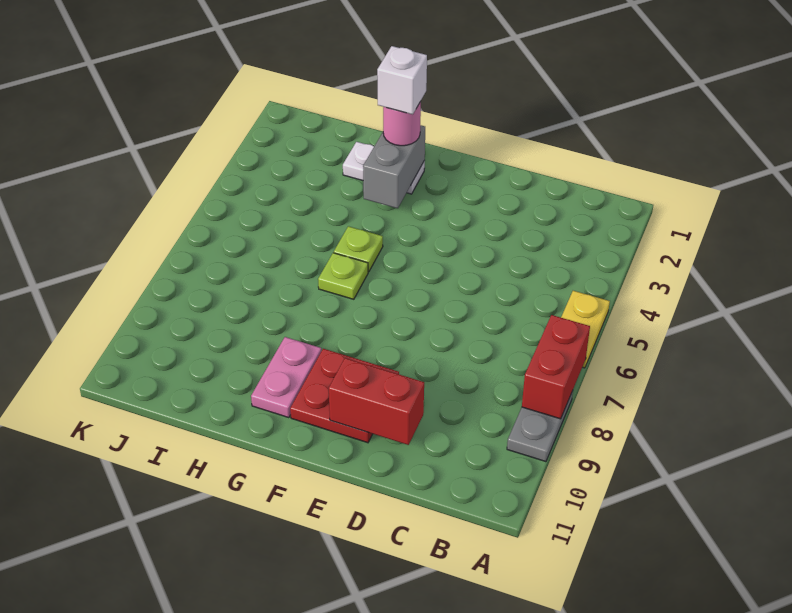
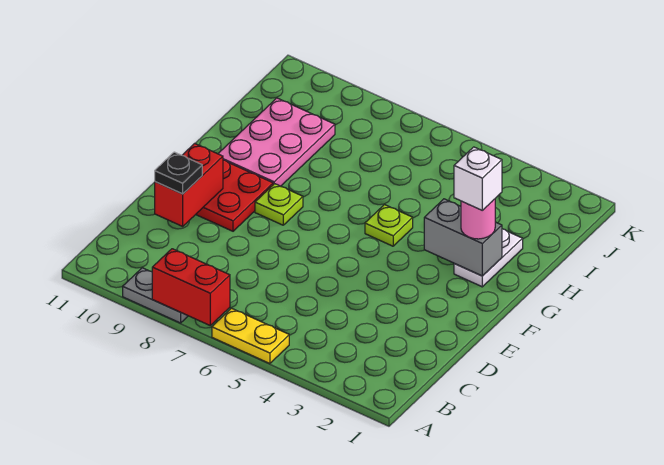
none -> black 1x1 plate [155,152,202,194]
lime 1x1 plate [318,253,368,299] -> lime 1x1 plate moved to [255,184,303,225]
pink 1x2 plate [251,337,321,418] -> pink 2x3 plate [218,98,335,186]

